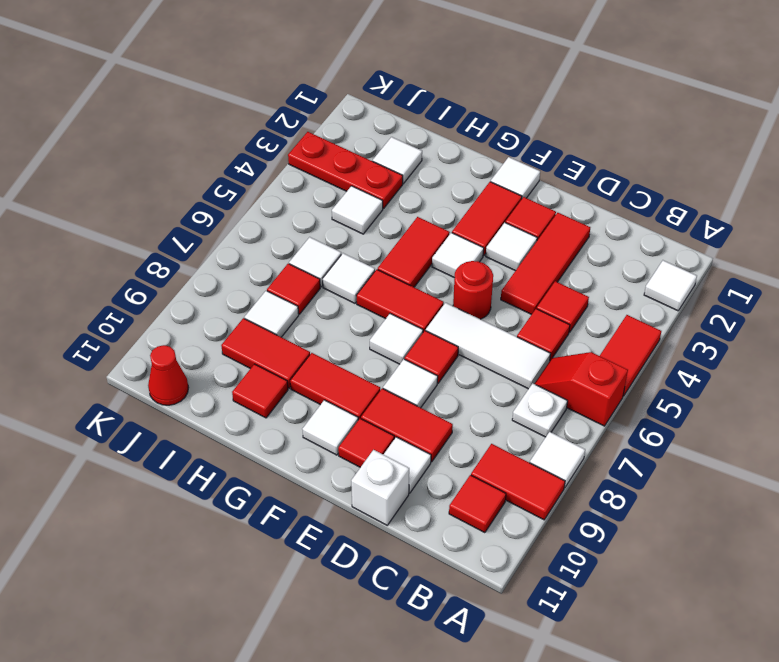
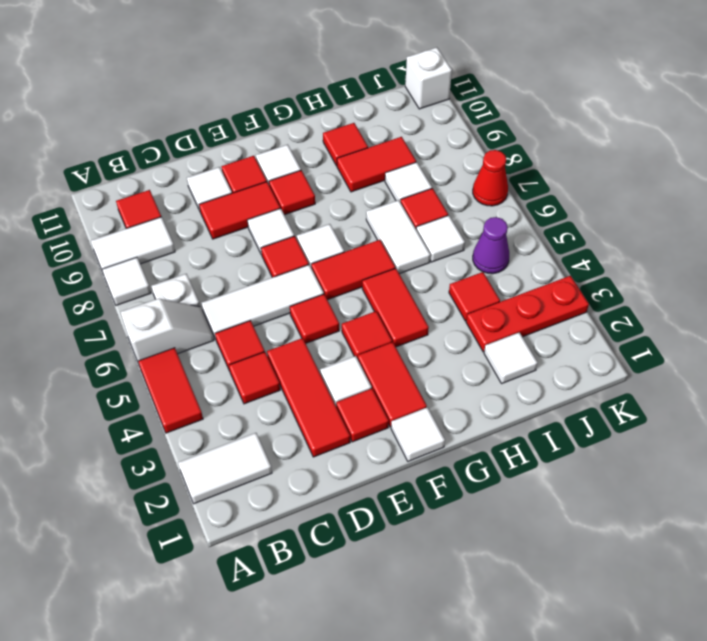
white 1x1 tile [644,260,697,311] -> white 1x2 tile [178,433,272,504]
red 1x2 slope [535,352,628,426] -> white 1x2 slope [121,299,214,364]
red 1x2 tile [471,444,565,520] -> white 1x2 tile [91,217,175,272]
white 1x1 brick [351,450,409,525] -> white 1x1 brick moved to [405,47,452,109]
red 1x1 round brick [453,261,493,319] -> red 1x1 tile [290,294,339,343]
white 1x1 tile [432,233,484,278] -> red 1x1 tile [342,311,392,359]
red 1x2 tile [290,353,380,420] -> red 1x1 tile [269,170,315,215]
white 1x1 tile [323,253,375,303] -> white 1x2 tile [366,200,430,274]
white 1x1 tile [332,186,383,234] -> red 1x1 tile [449,272,500,321]
none -> purple 1x1 cone [473,217,509,274]
red 1x1 cone [148,345,189,405] -> red 1x1 cone moved to [473,150,508,206]

